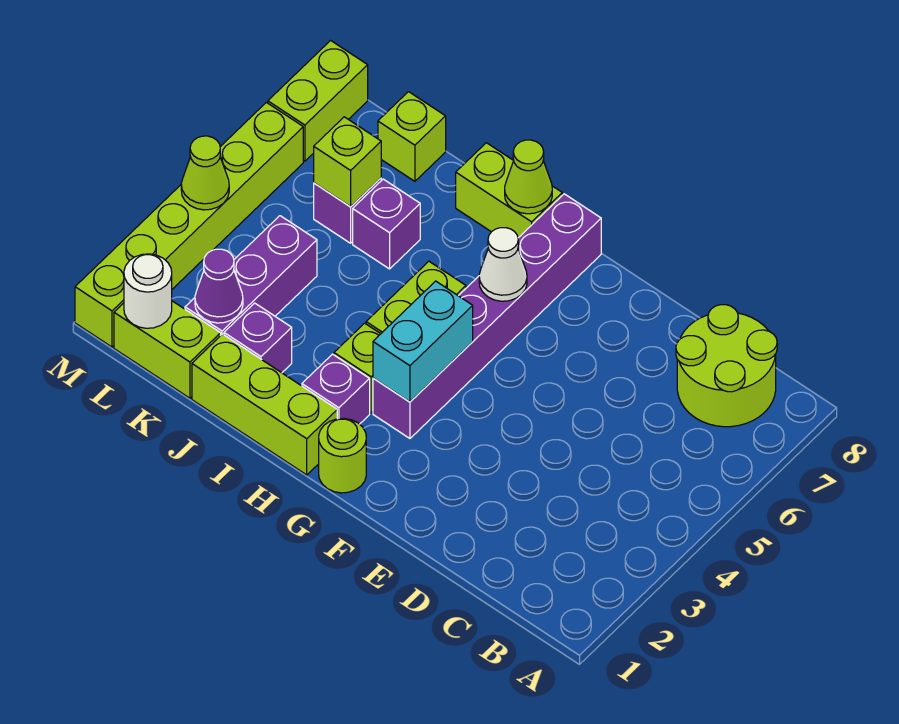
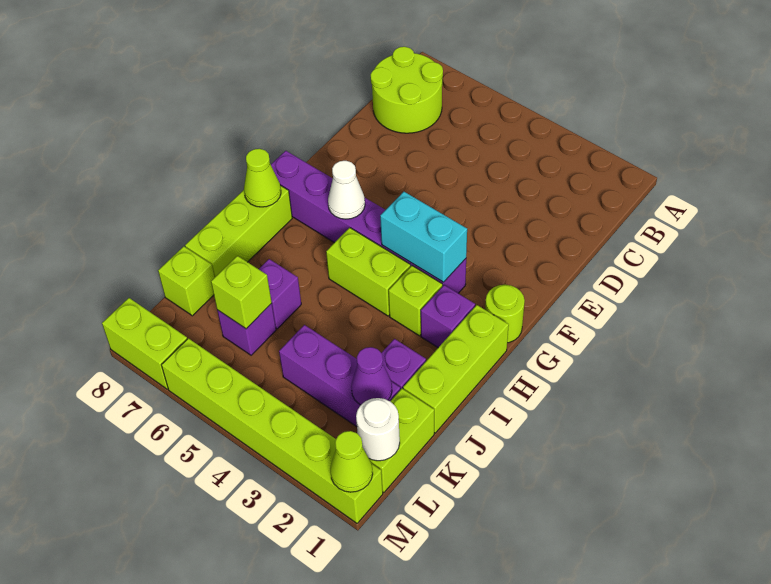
lime 1x2 brick [456,143,562,238] -> lime 1x3 brick [185,185,292,278]
lime 1x1 cone [181,136,229,210] -> lime 1x1 cone moved to [330,431,373,492]

